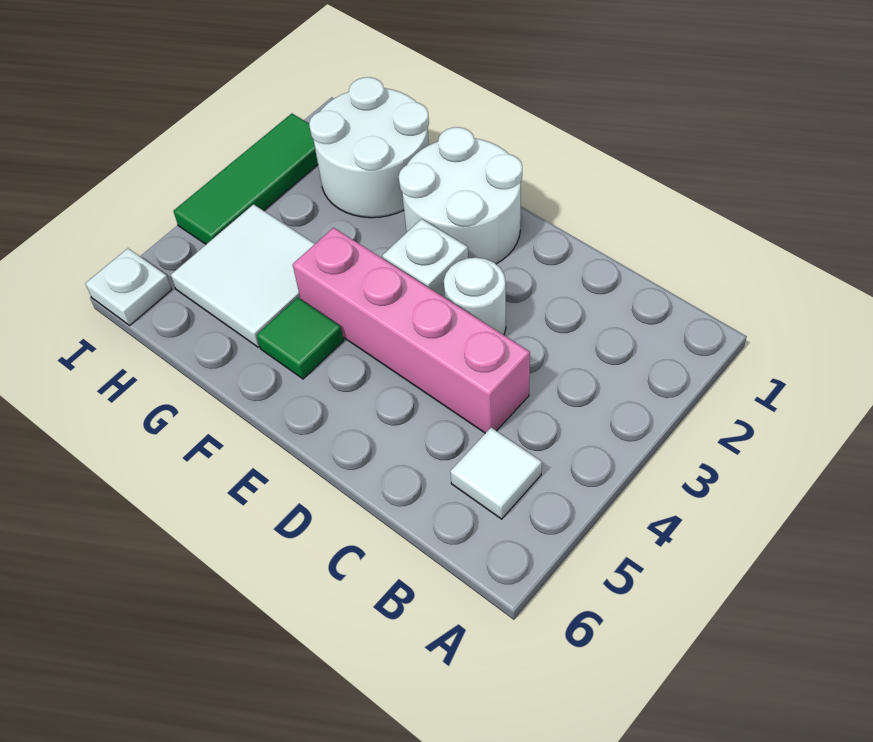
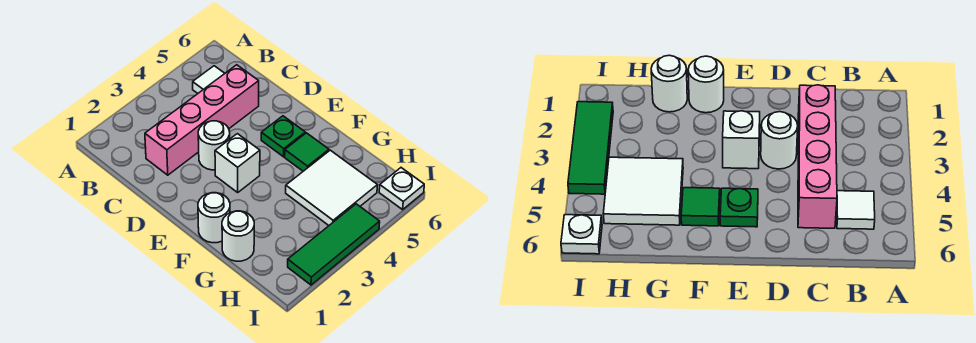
pink 1x4 brick [293,228,530,433] -> pink 1x4 brick turned to [145,65,259,175]
white 2x2 round brick [399,127,522,264] -> white 1x1 round brick [198,193,230,243]
none -> green 1x1 plate [261,116,305,157]
white 2x2 round brick [309,77,429,218] -> white 1x1 round brick [222,211,254,261]

